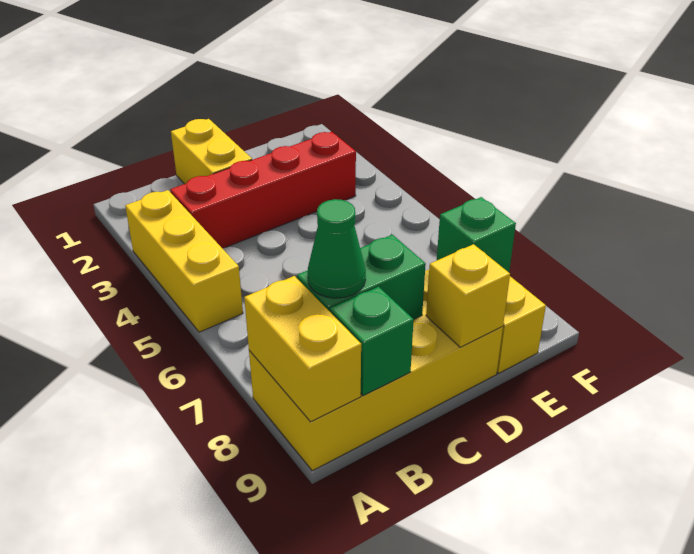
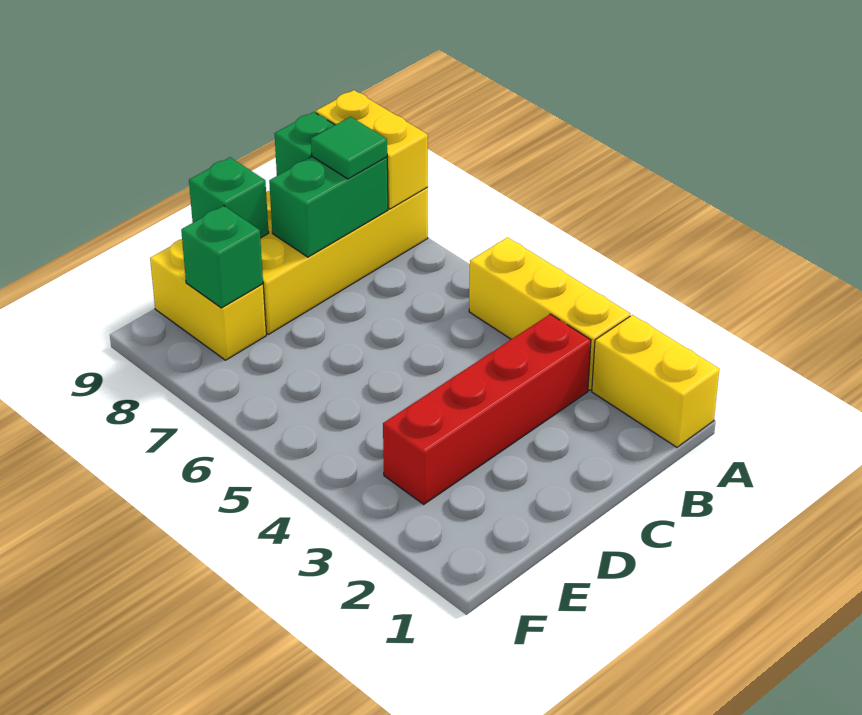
green 1x1 cone [308,199,366,298] -> green 1x1 tile [311,117,387,179]
yellow 1x2 brick [171,119,252,184] -> yellow 1x2 brick moved to [592,315,720,447]
yellow 1x1 brick [426,244,510,347] -> green 1x1 brick [189,157,269,238]

